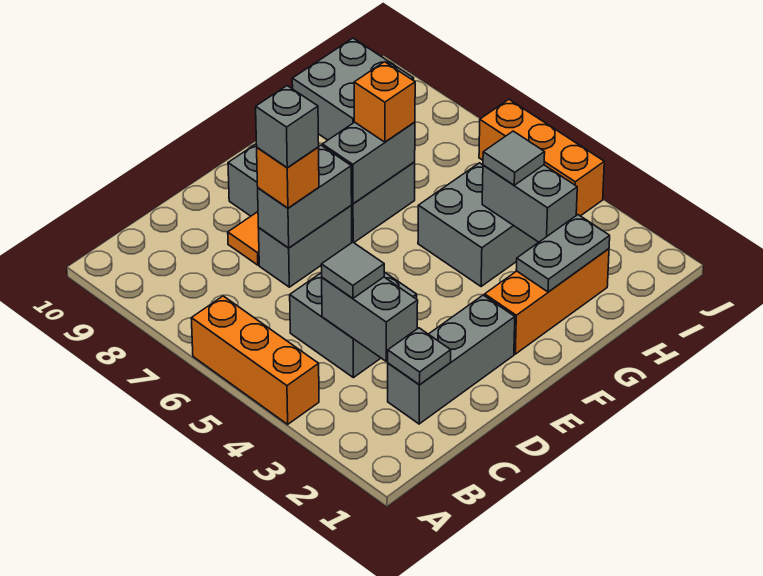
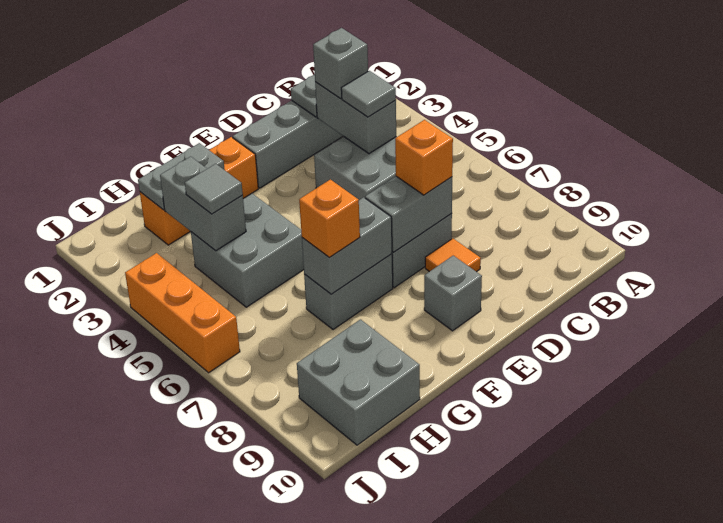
orange 1x3 brick [191,296,319,424] -> none
grey 1x1 brick [256,86,319,167] -> grey 1x1 brick moved to [313,28,368,98]

